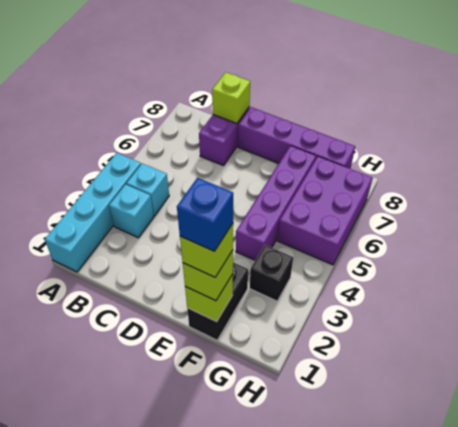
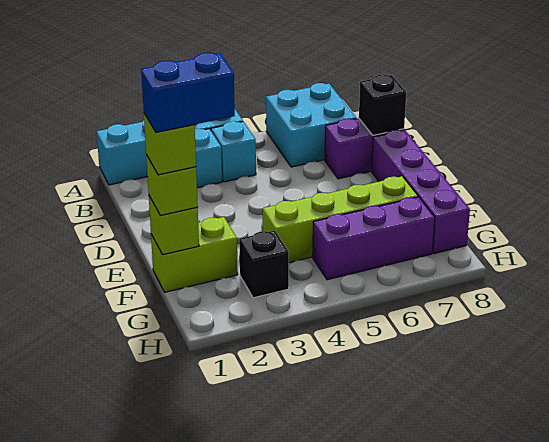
none -> cyan 2x2 brick [266,83,356,167]
lime 1x1 brick [212,72,250,123] -> black 1x1 brick [359,74,406,135]
black 1x2 brick [187,262,248,340] -> lime 1x2 brick [151,217,238,292]
blue 1x1 brick [177,178,233,251] -> blue 1x2 brick [141,53,235,132]
purple 1x4 brick [236,146,316,260] -> lime 1x4 brick [263,176,418,263]
purple 2x3 brick [277,156,373,265] -> purple 1x3 brick [313,197,435,280]

